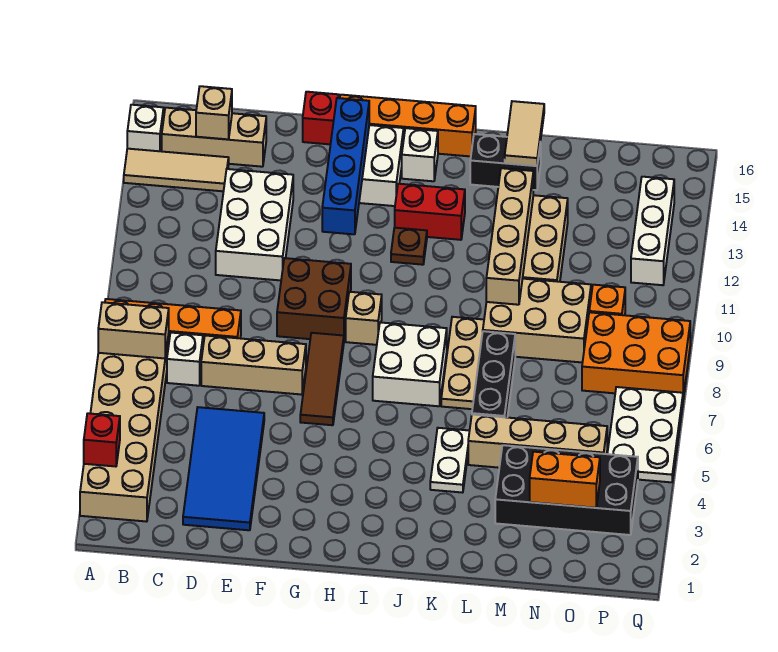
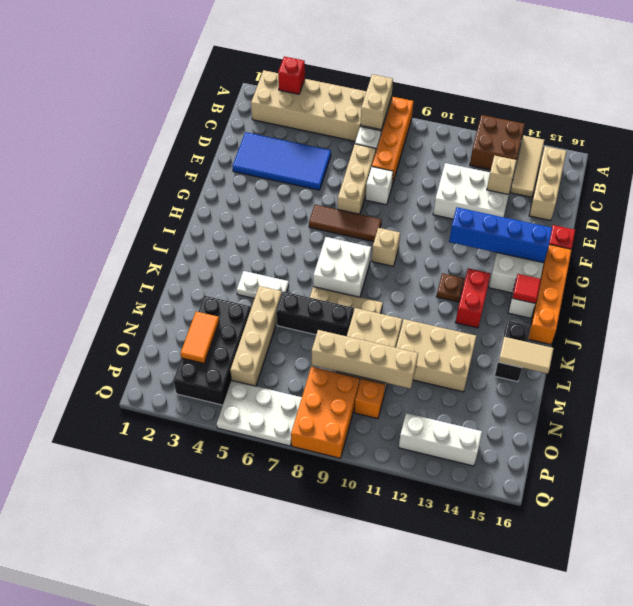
white 1x1 brick [127,105,164,151] -> white 1x1 brick moved to [365,167,393,205]
tan 1x1 brick [196,86,232,139] -> tan 1x1 brick moved to [487,156,517,195]
brown 2x2 brick [277,258,351,339] -> brown 2x2 brick moved to [470,115,525,170]
none -> red 1x1 tile [512,274,541,303]
tan 1x4 brick [486,168,533,305] -> tan 1x4 brick moved to [312,330,418,389]
orange 1x2 brick [530,452,600,508] -> orange 1x2 tile [180,311,219,363]

